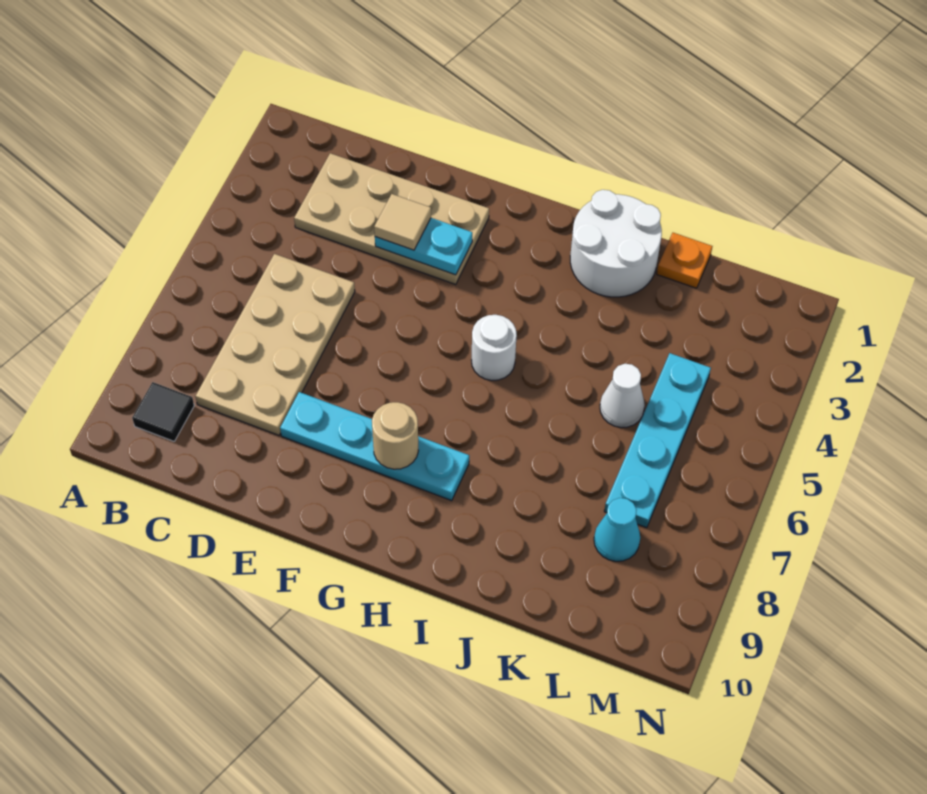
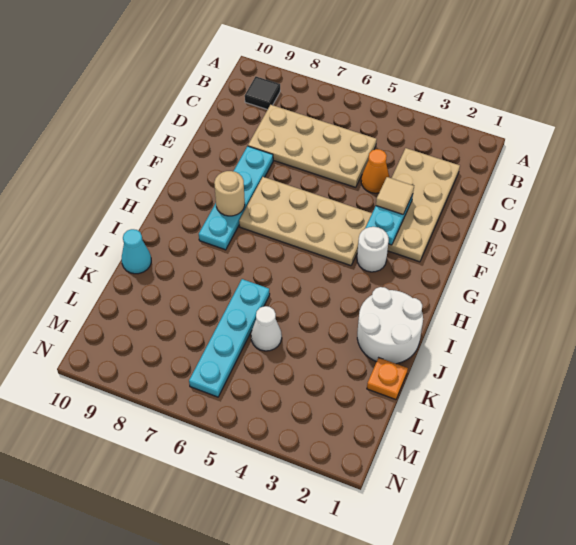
none -> orange 1x1 cone [361,149,389,193]
none -> tan 2x4 plate [239,177,372,266]
white 1x1 round brick [472,315,517,380] -> white 1x1 round brick moved to [357,227,389,272]
cyan 1x4 plate [604,353,711,528] -> cyan 1x4 plate turned to [189,279,270,397]
cyan 1x1 cone [594,498,640,561] -> cyan 1x1 cone moved to [122,229,151,274]

